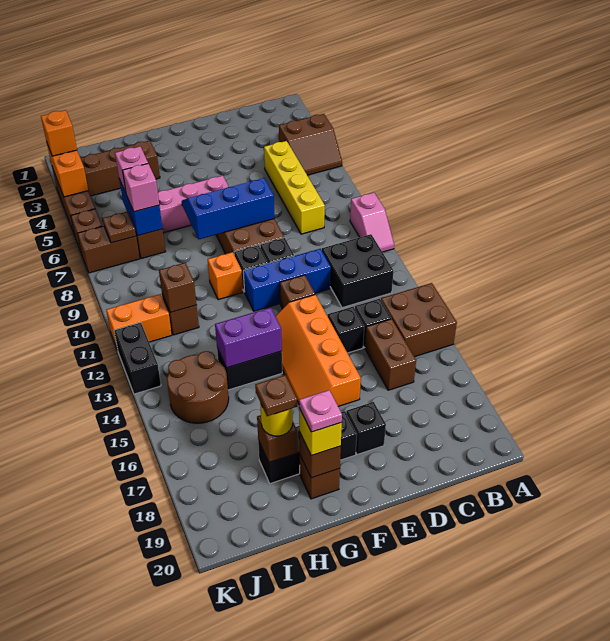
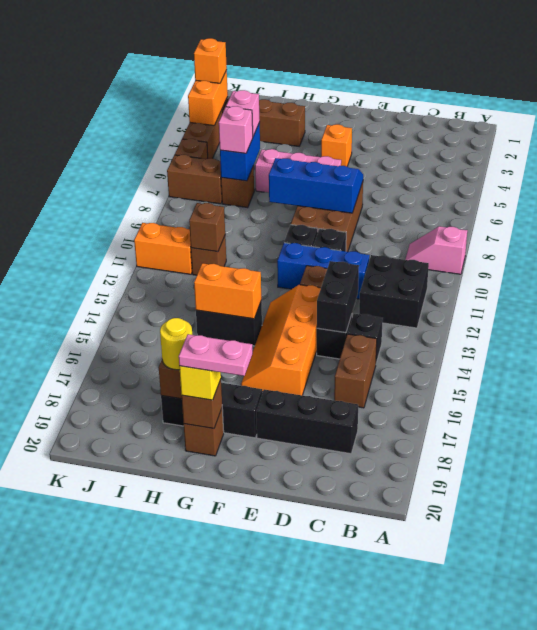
brown 2x2 slope [279,114,342,175] -> none
pink 1x2 slope [350,193,394,252] -> pink 1x2 slope turned to [405,226,467,274]
brown 2x2 brick [381,283,457,357] -> none
yellow 1x4 brick [264,141,325,234] -> none
black 1x1 brick [346,402,386,455] -> black 1x3 brick [256,389,358,454]
orange 1x1 brick [208,252,243,300] -> orange 1x1 brick moved to [321,124,352,166]
purple 1x2 brick [215,308,282,368] -> orange 1x2 brick [194,263,261,319]
pink 1x1 plate [299,390,342,432] -> pink 1x2 plate [179,334,253,376]
brown 1x1 plate [255,375,297,416] -> none
brown 2x2 round brick [167,351,229,423] -> none
brown 1x1 plate [102,212,136,243] -> none
black 1x2 brick [114,322,161,394] -> black 1x2 brick moved to [317,261,359,333]

